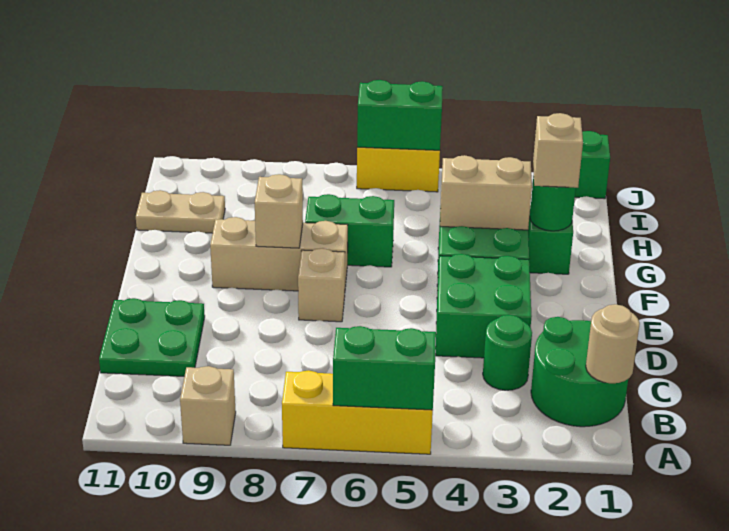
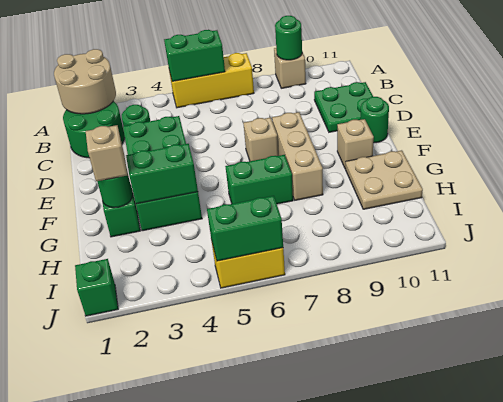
none -> green 1x1 round brick [275,16,302,60]
tan 1x1 round brick [586,304,640,383] -> tan 2x2 round brick [54,49,116,114]
none -> green 1x1 round brick [360,97,389,143]
tan 1x3 brick [210,217,348,291] -> tan 1x3 brick turned to [272,112,323,200]
tan 1x1 brick [255,174,303,248] -> tan 1x1 brick moved to [337,119,374,169]
tan 1x2 brick [440,155,532,230] -> green 1x2 brick [126,144,198,204]
tan 1x2 plate [136,190,225,233] -> tan 2x2 plate [346,150,423,209]

